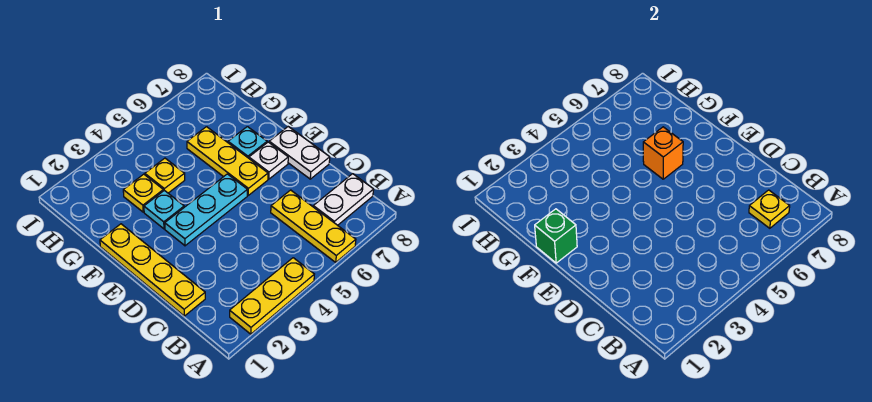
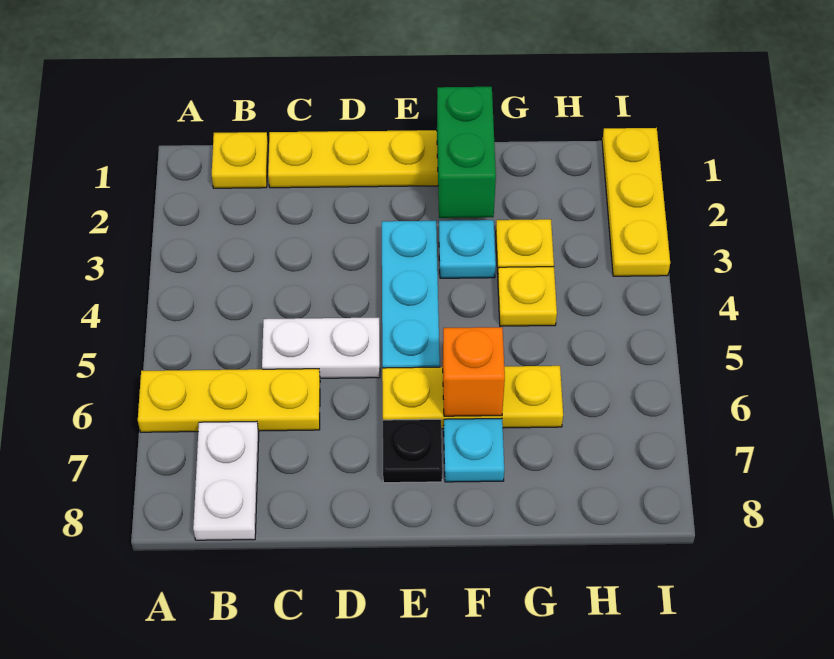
yellow 1x3 plate [230,258,314,334] -> yellow 1x3 plate moved to [602,128,670,276]
yellow 1x1 plate [749,190,790,228] -> yellow 1x1 plate moved to [212,132,268,188]
white 1x2 plate [269,127,330,179] -> white 1x2 plate moved to [262,318,380,378]
white 1x1 plate [249,142,288,179] -> black 1x1 plate [383,419,442,483]
green 1x1 brick [535,209,577,263] -> green 1x2 brick [437,87,496,218]

